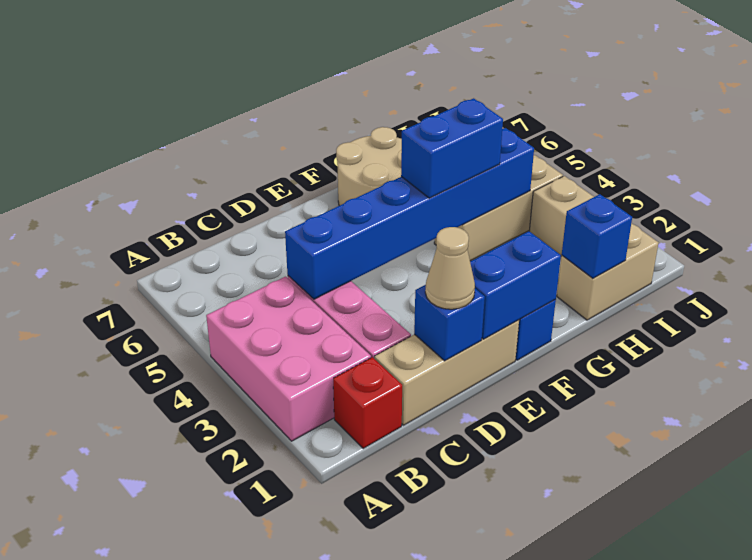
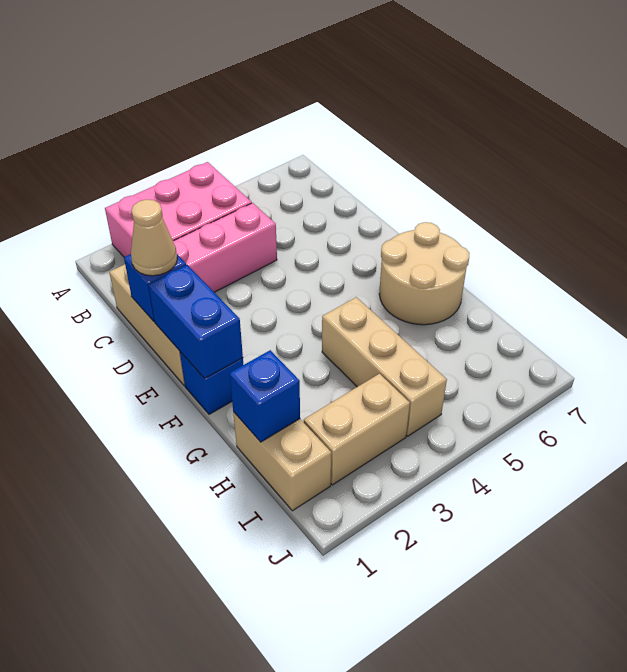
red 1x1 brick [333,357,402,449] -> none
blue 1x6 brick [285,128,534,299] -> none
blue 1x2 brick [401,98,503,198] -> none

